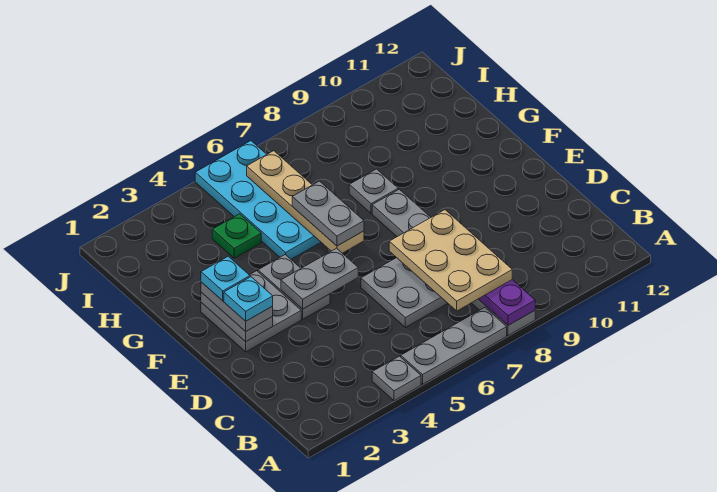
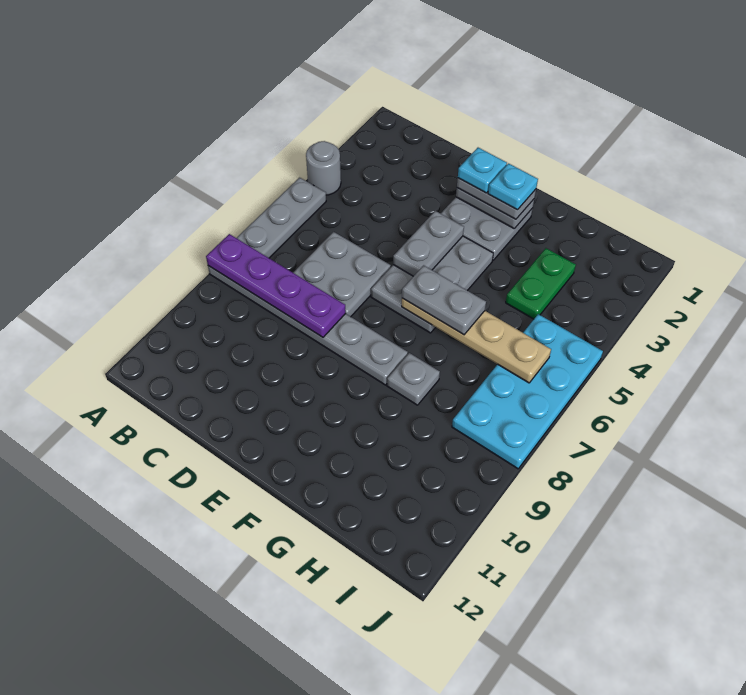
grey 1x1 plate [372,356,421,401] -> grey 1x1 round brick [306,141,341,195]
tan 2x3 plate [389,210,512,311] -> none
grey 1x2 plate [258,255,330,319] -> grey 2x3 plate [371,236,493,333]
cyan 2x4 plate [195,141,321,259] -> cyan 2x4 plate turned to [452,314,603,469]
green 1x1 plate [212,214,261,258] -> green 1x2 plate [506,248,576,319]

